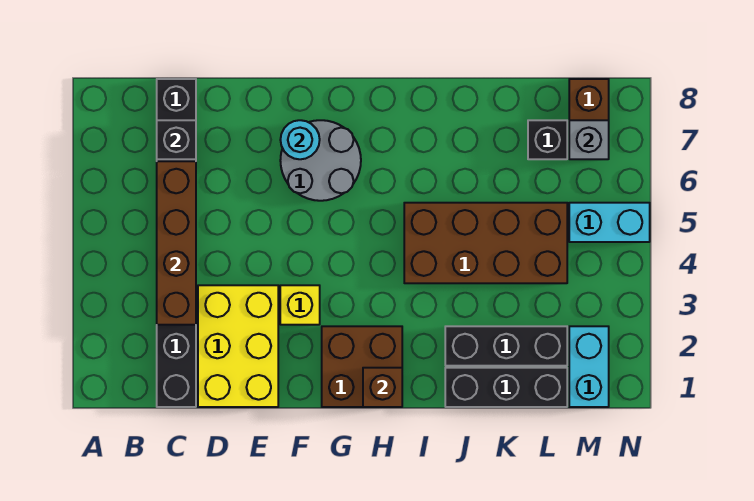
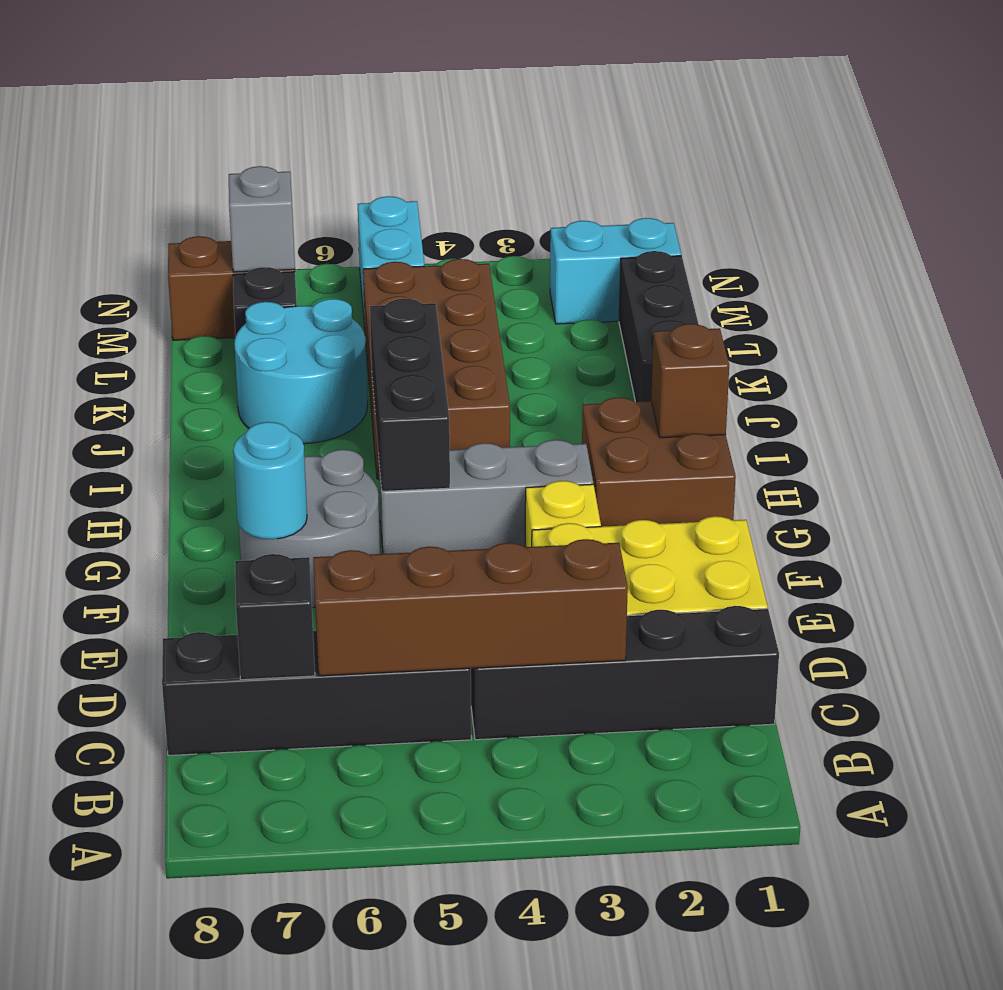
none -> grey 1x3 brick [378,440,593,554]
black 1x3 brick [445,326,567,366] -> black 1x3 brick moved to [370,299,450,491]
none -> cyan 2x2 round brick [234,299,368,444]

